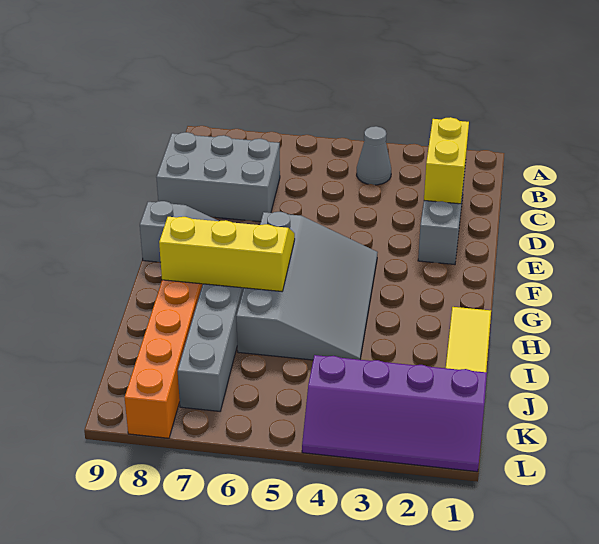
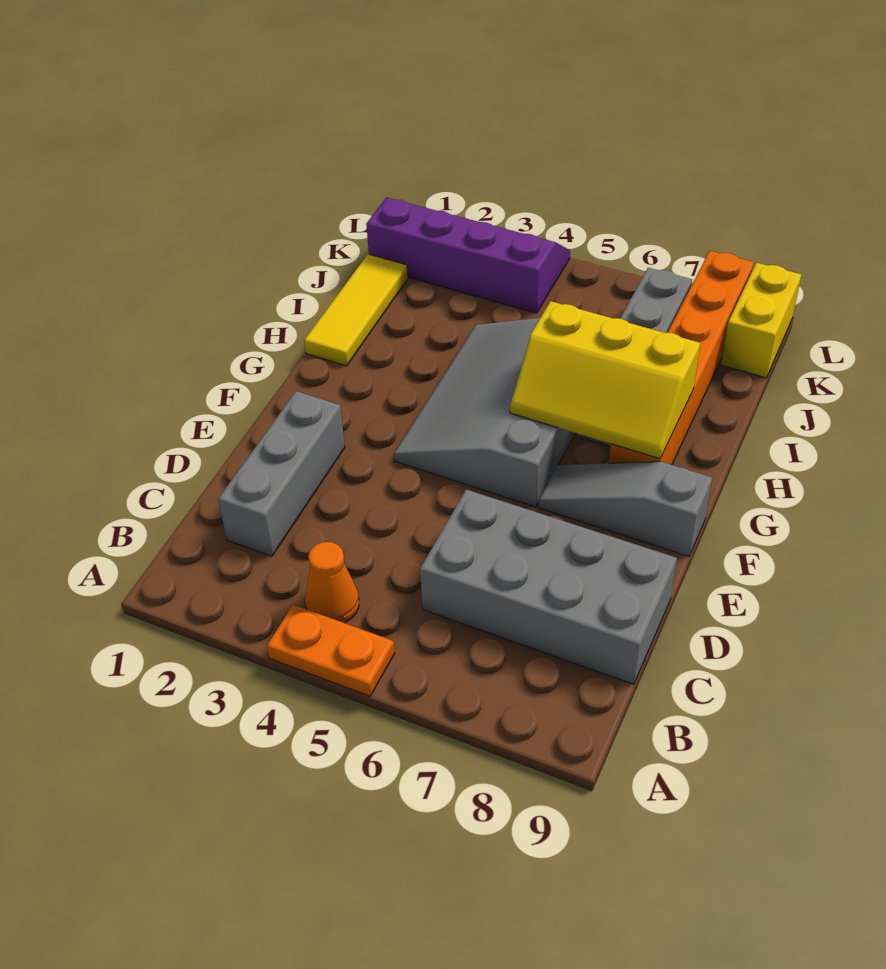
none -> orange 1x2 plate [267,605,395,696]
grey 1x1 cone [357,126,391,185] -> orange 1x1 cone [305,542,359,623]
yellow 1x2 brick [424,117,469,204] -> yellow 1x2 brick moved to [721,263,801,378]
grey 2x3 brick [156,132,280,222] -> grey 2x4 brick [420,490,677,684]

